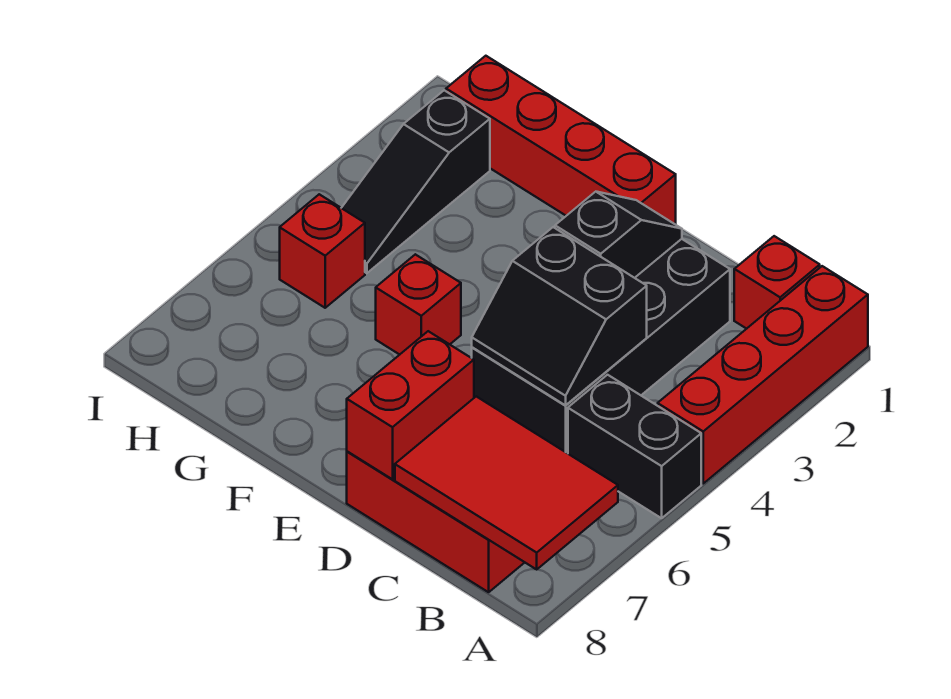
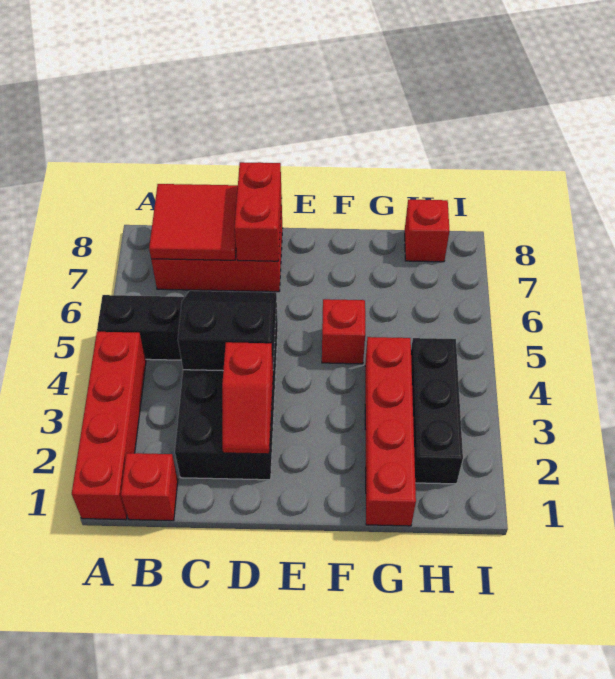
red 2x3 tile [395,396,618,569] -> red 2x2 tile [149,184,238,260]
black 1x2 slope [555,192,682,278] -> red 1x2 slope [222,342,273,454]
red 1x4 brick [446,56,676,225] -> red 1x4 brick turned to [365,337,416,526]
black 1x3 slope [342,90,490,273] -> black 1x3 brick [411,338,463,484]
red 1x1 brick [280,194,365,308] -> red 1x1 brick moved to [405,200,450,262]

